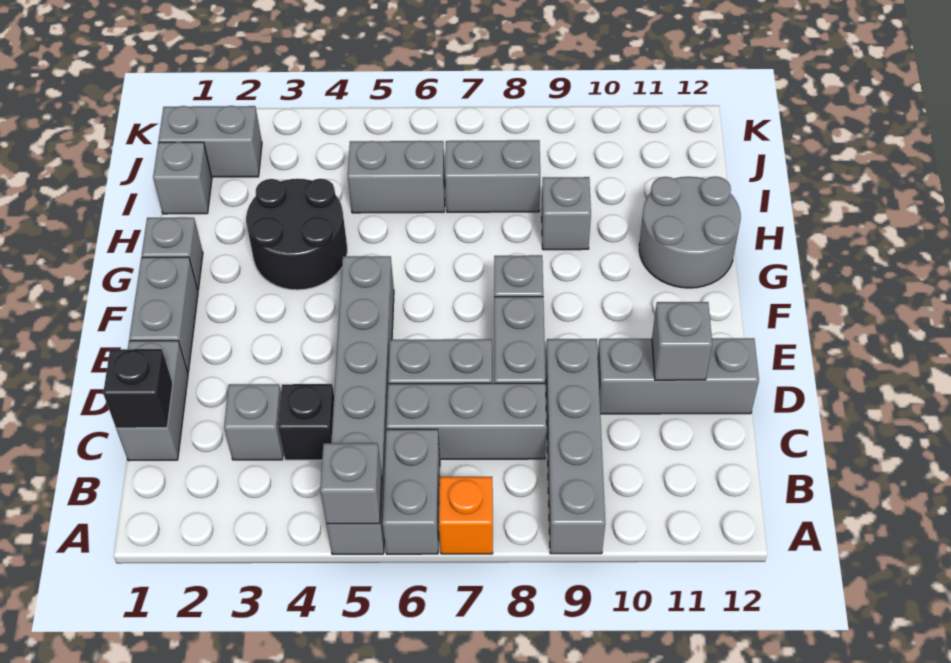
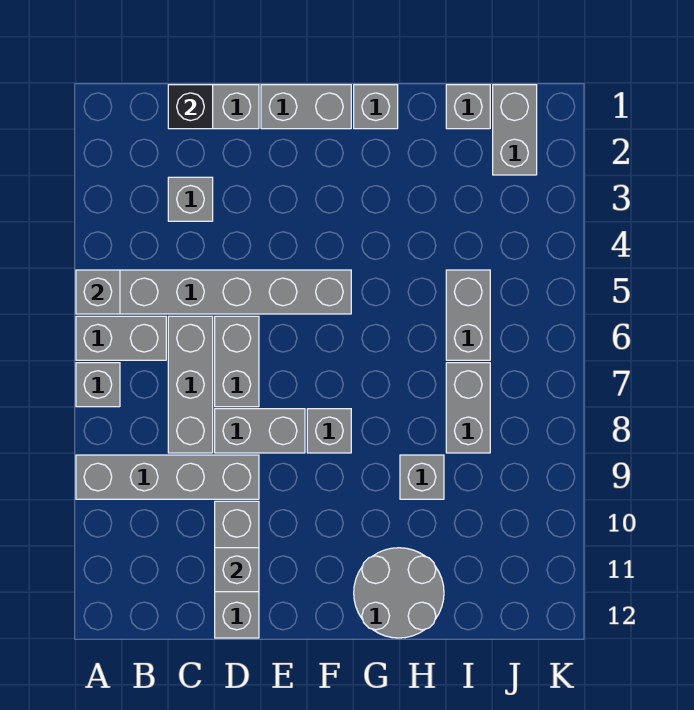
orange 1x1 brick [439,477,493,554] -> grey 1x1 brick [76,363,120,407]
black 1x1 brick [278,384,334,460] -> none
black 2x2 round brick [246,179,347,290] -> none

